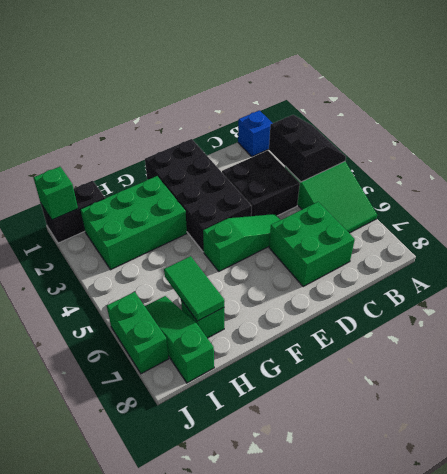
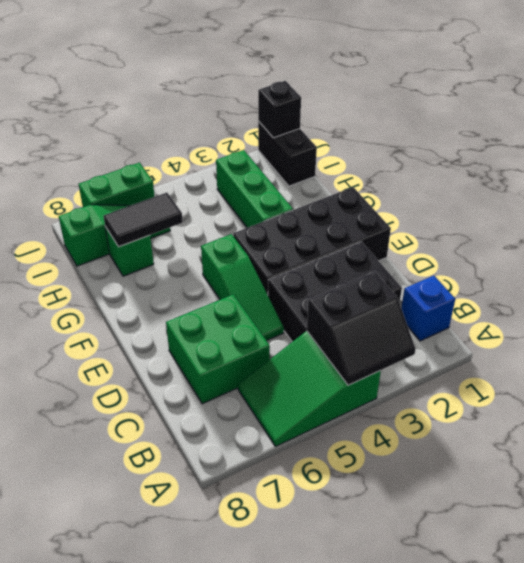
black 2x2 brick [222,150,300,216] -> black 2x3 brick [268,242,402,342]
green 2x3 brick [80,176,187,270] -> green 1x3 brick [216,150,293,228]
green 1x2 tile [164,256,224,321] -> black 1x2 tile [103,193,183,247]
green 1x1 brick [33,167,78,220] -> black 1x1 brick [258,81,301,138]

